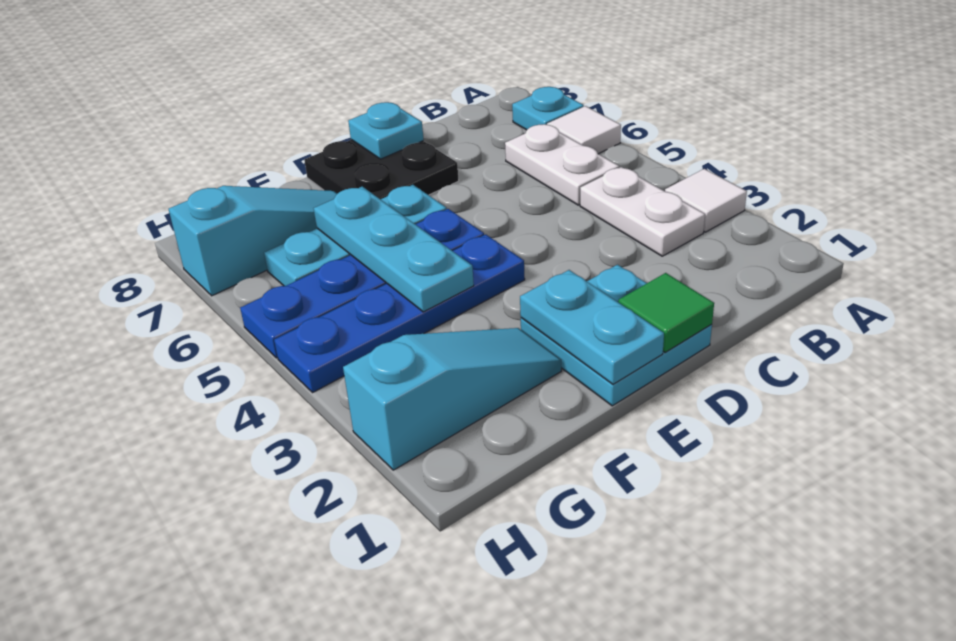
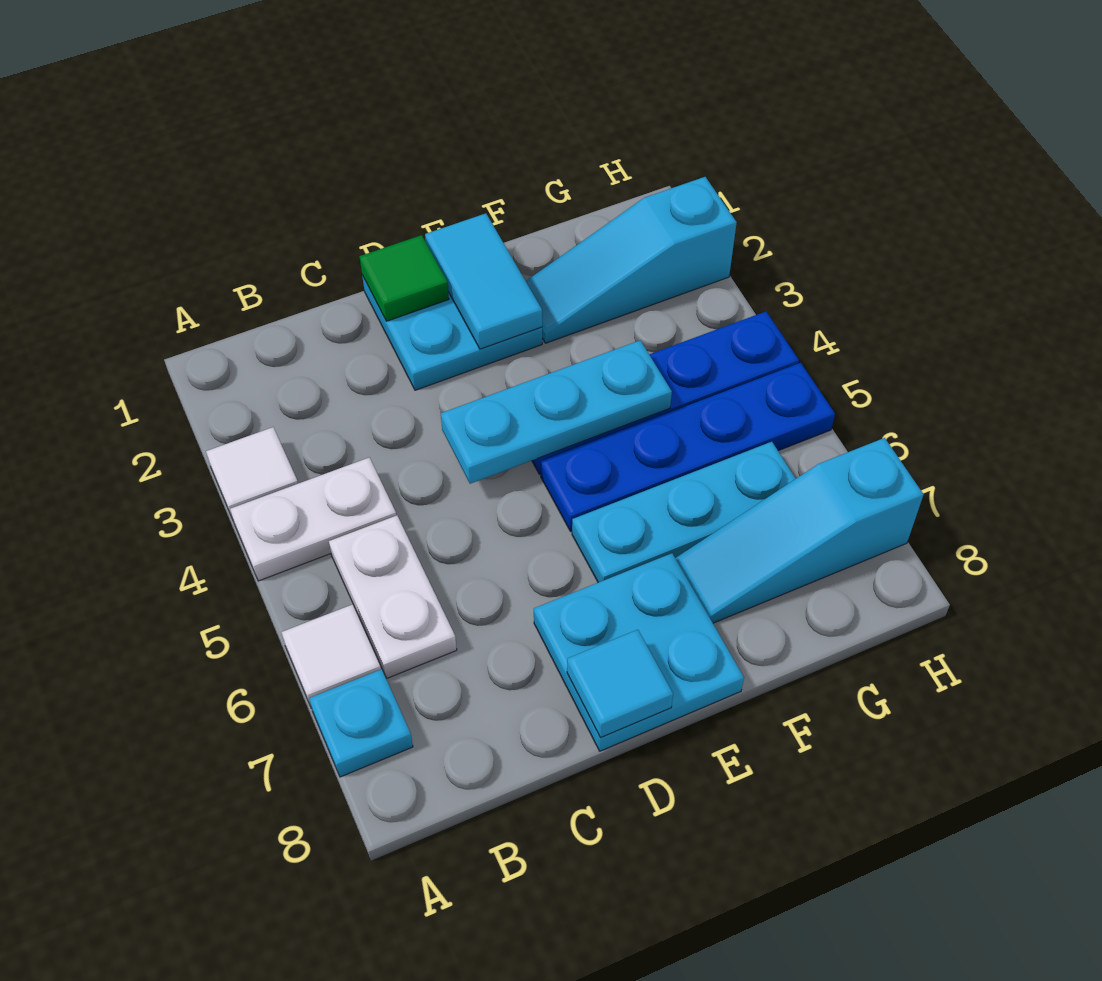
white 1x2 plate [580,167,705,256] -> white 1x2 plate turned to [230,458,396,581]
black 2x2 plate [304,140,459,199] -> cyan 2x2 plate [534,553,744,751]
cyan 1x1 plate [348,102,424,159] -> cyan 1x1 tile [567,630,673,738]
cyan 1x2 plate [520,270,664,384] -> cyan 1x2 tile [425,213,542,349]
cyan 1x3 plate [314,187,474,312] -> cyan 1x3 plate turned to [441,340,672,484]

